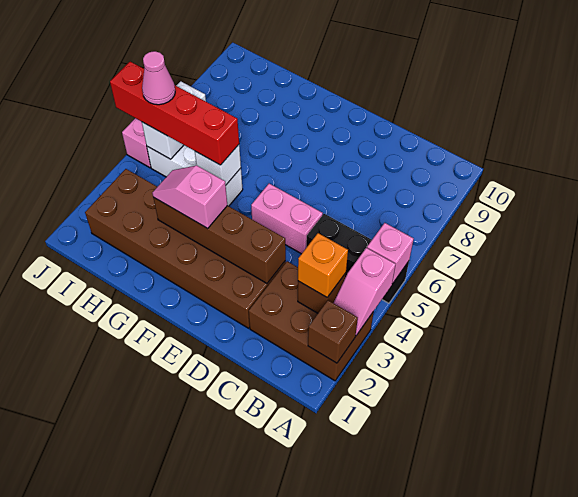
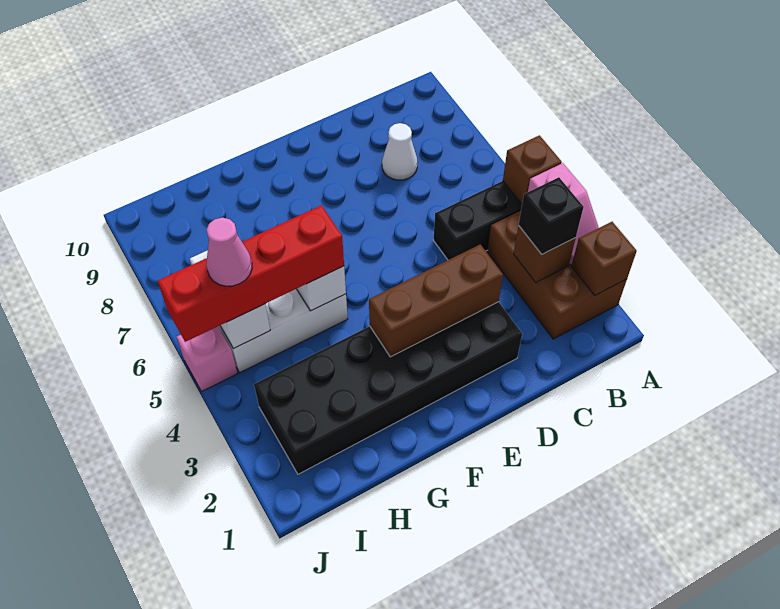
brown 2x3 brick [249,261,374,381] -> brown 2x3 brick turned to [487,211,627,339]
pink 1x1 brick [367,223,414,284] -> brown 1x1 brick [503,135,562,204]
orange 1x1 brick [298,233,348,297] -> black 1x1 brick [519,177,584,254]
none -> white 1x1 cone [382,123,417,180]
brown 2x6 brick [85,169,286,328] -> black 2x6 brick [254,302,522,474]
brown 1x4 brick [153,197,286,283] -> brown 1x3 brick [369,244,503,357]
pink 1x2 brick [251,184,323,254] -> none
pink 1x2 slope [152,165,227,228] -> none

